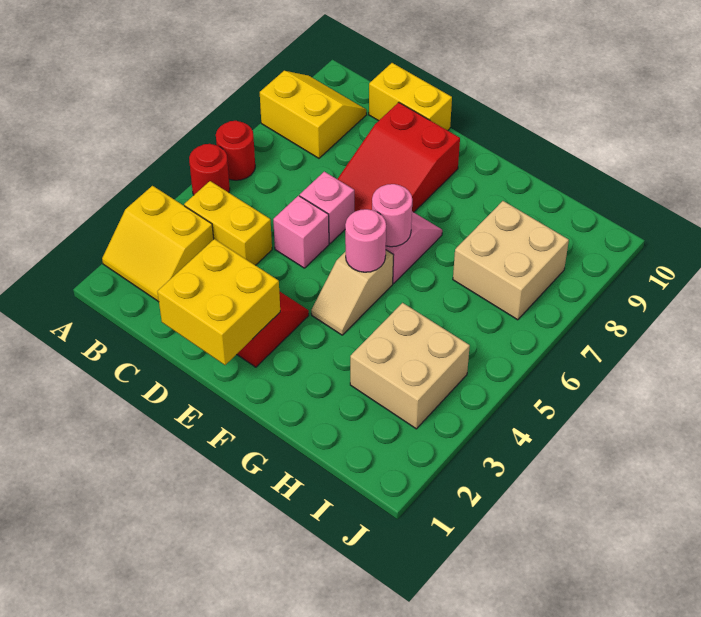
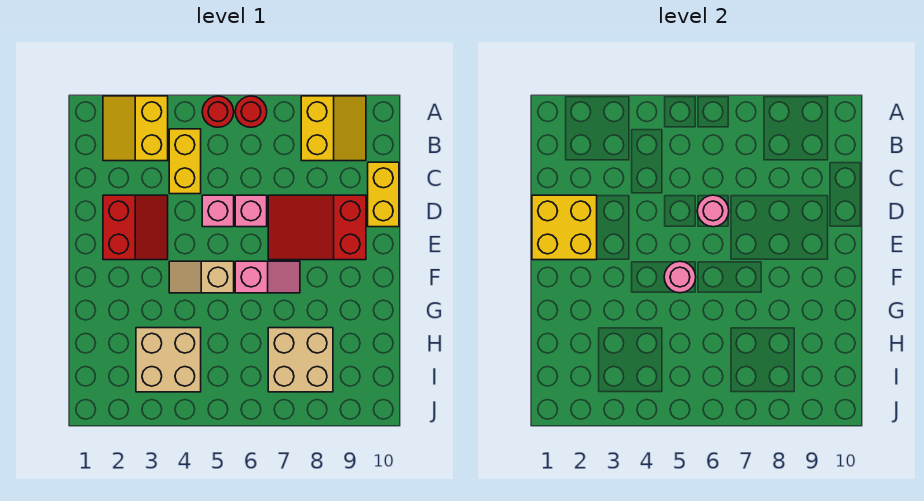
pink 1x1 round brick [372,184,412,247] -> pink 1x1 round brick moved to [697,195,729,227]

